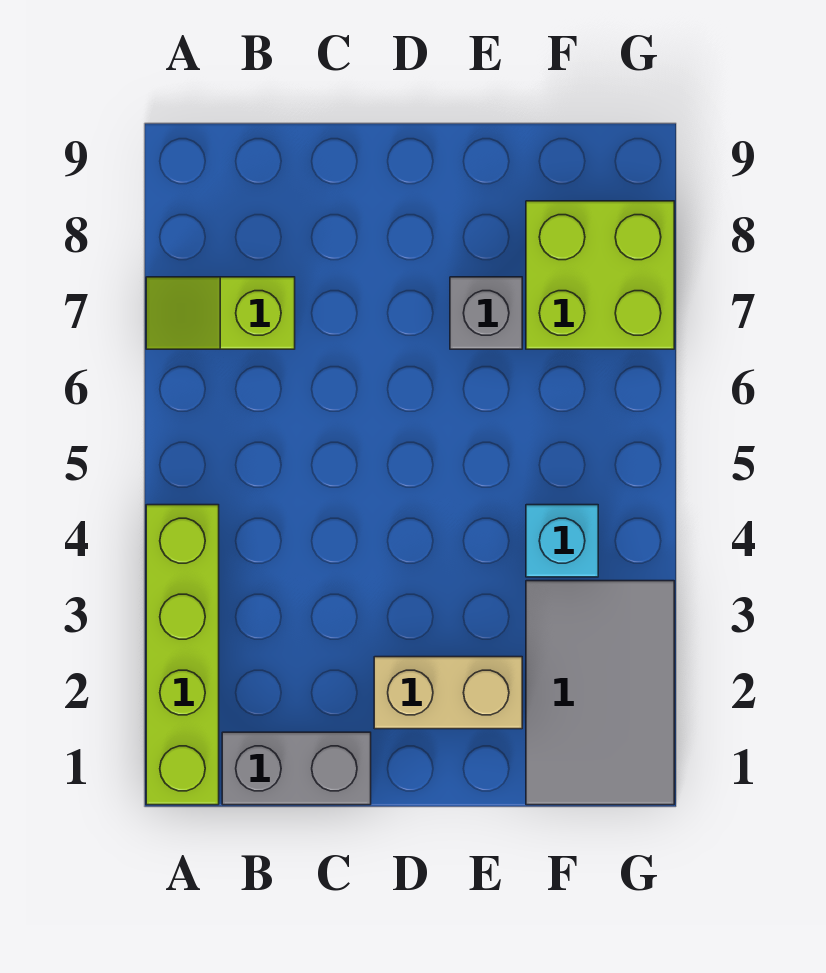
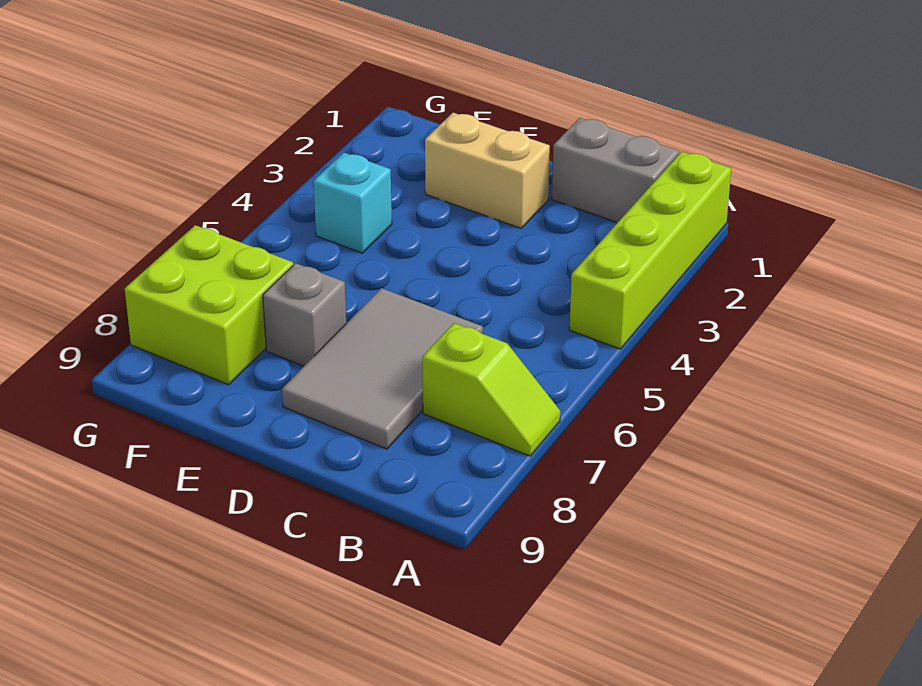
grey 2x3 tile [526,581,674,805] -> grey 2x3 tile moved to [282,288,483,449]

